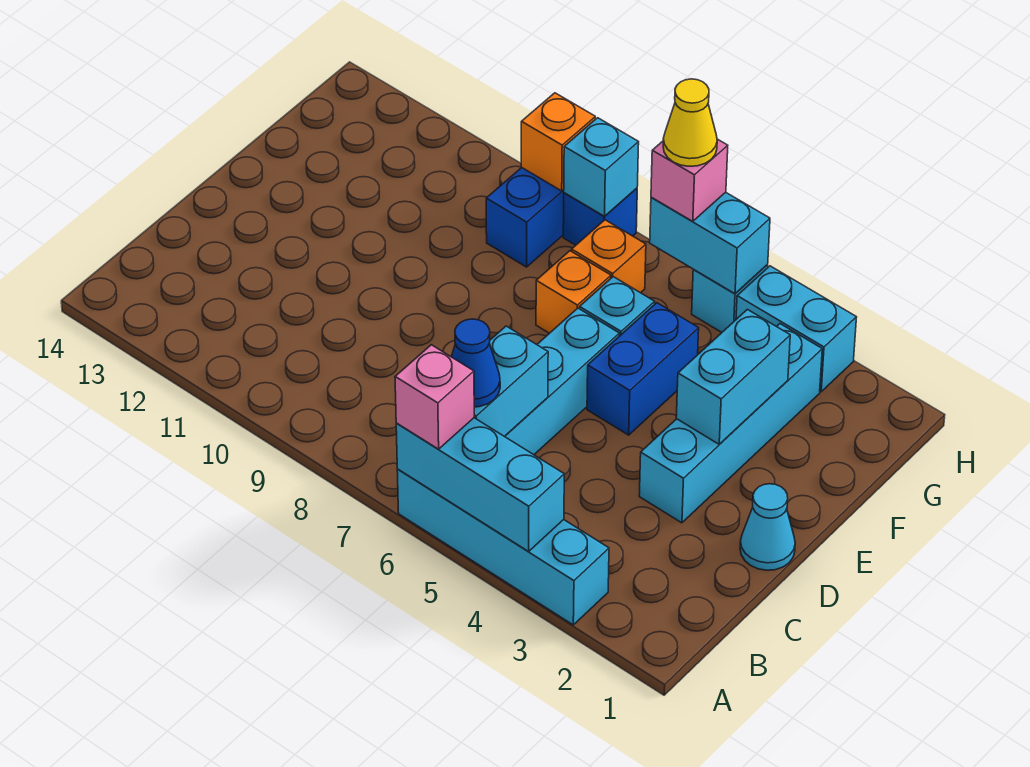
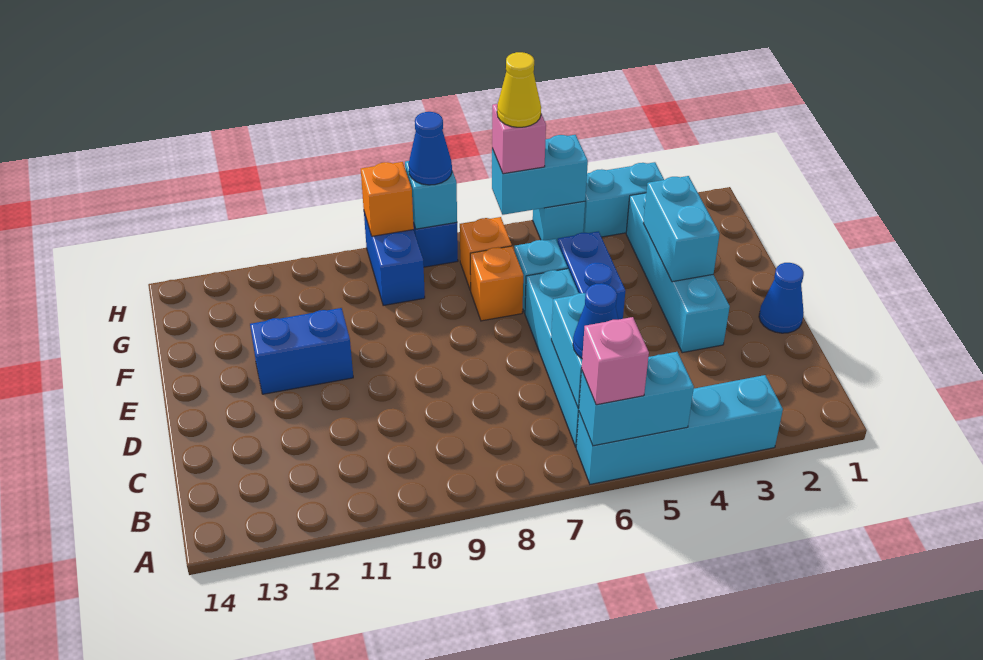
cyan 1x3 brick [396,418,564,551] -> cyan 1x2 brick [579,352,694,446]
cyan 1x1 cone [740,484,795,570] -> blue 1x1 cone [759,263,804,333]
none -> blue 1x2 brick [250,308,353,394]
none -> blue 1x1 cone [409,112,452,185]

